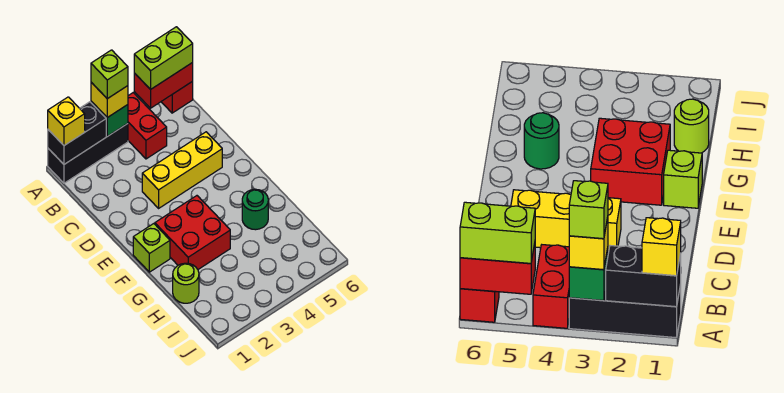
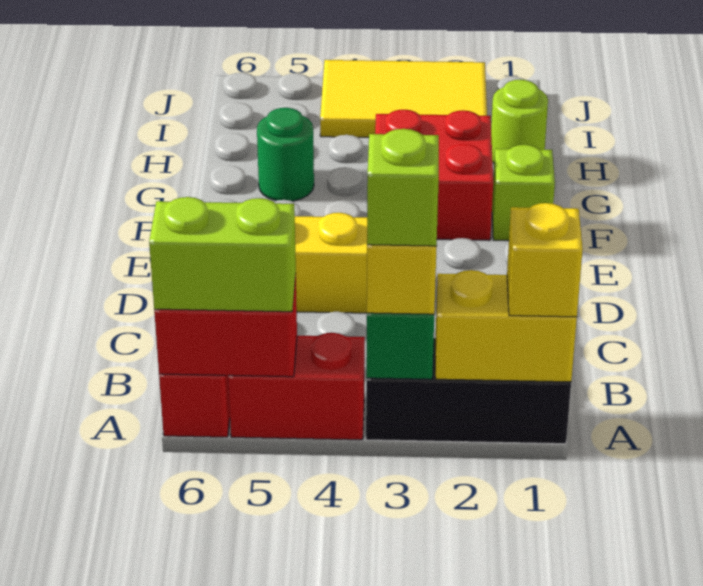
black 1x2 brick [48,102,106,164] -> yellow 1x2 brick [436,270,577,382]
red 1x2 brick [128,93,167,159] -> red 1x2 brick turned to [228,333,365,440]
none -> yellow 2x3 tile [320,60,487,137]

